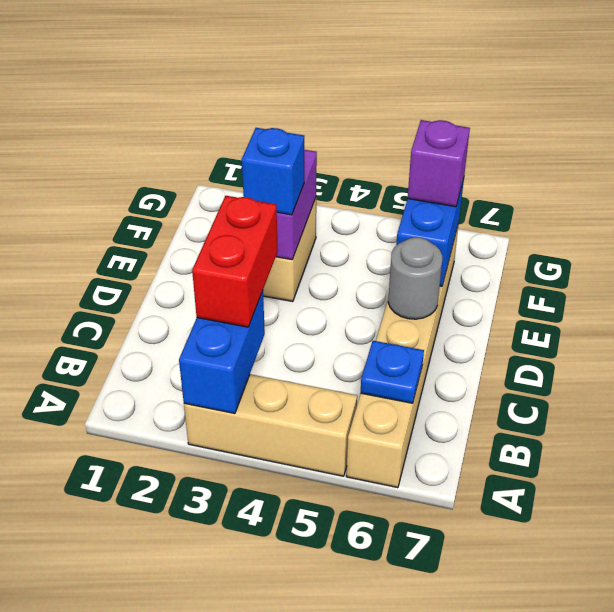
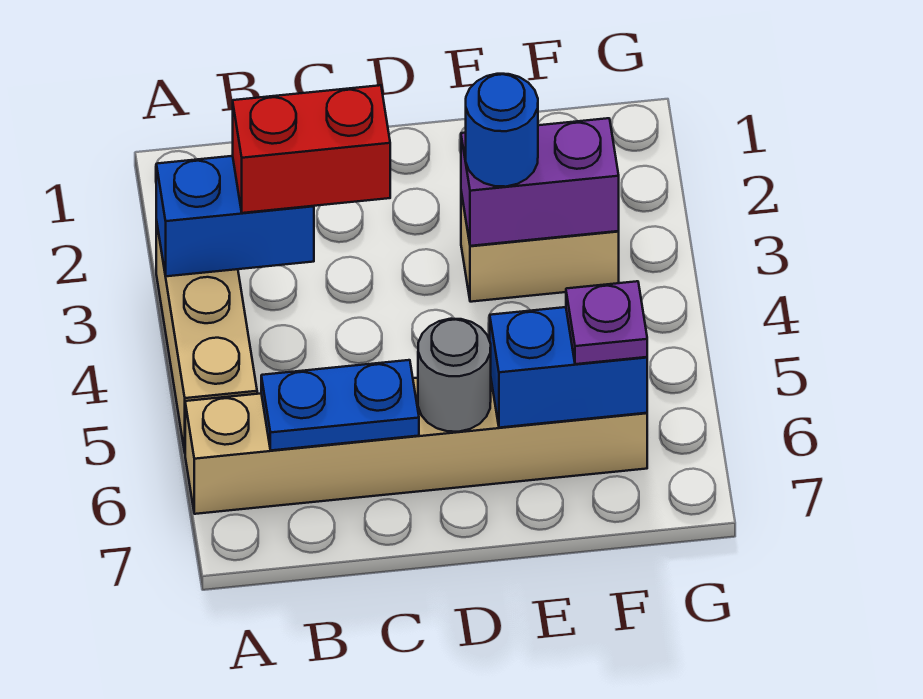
blue 1x1 plate [361,341,424,403] -> blue 1x2 plate [261,360,419,450]
blue 1x1 brick [242,128,304,215] -> blue 1x1 round brick [466,74,538,187]
purple 1x1 brick [408,120,470,207] -> purple 1x1 plate [566,281,647,364]

